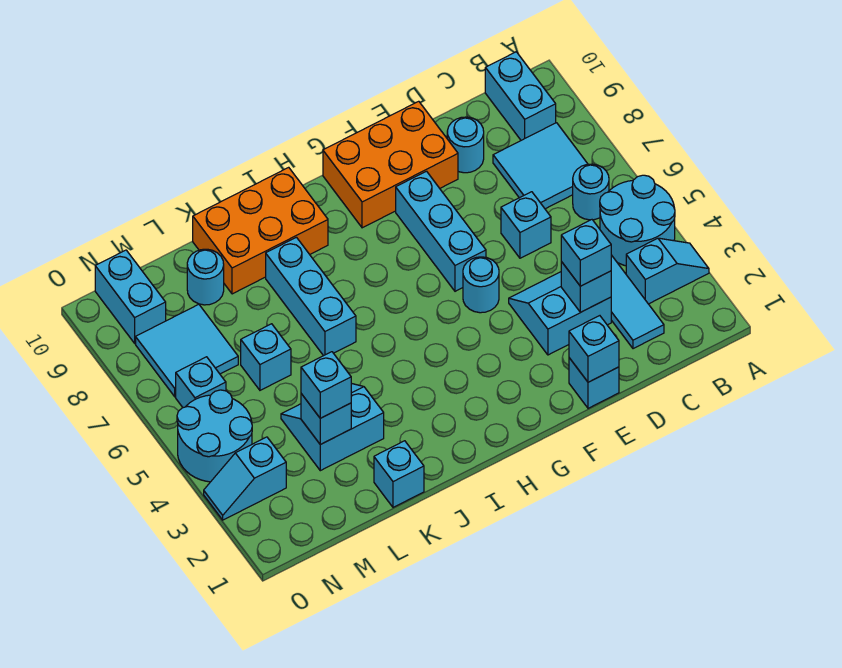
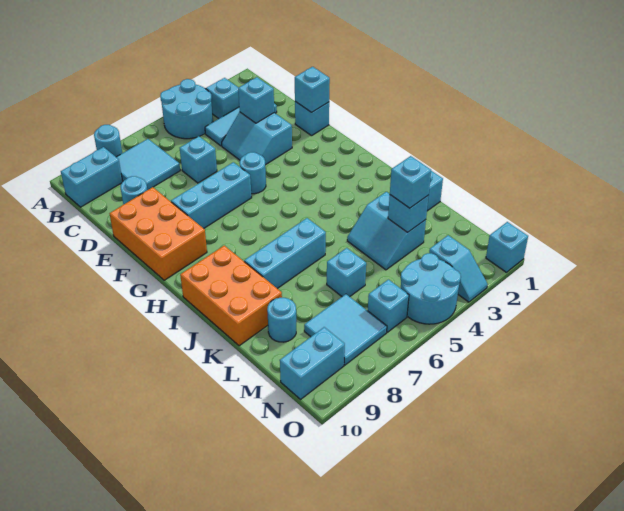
cyan 1x1 round brick [573,164,609,220] -> cyan 1x1 round brick moved to [94,125,122,157]
cyan 1x1 brick [561,220,611,286] -> cyan 1x1 brick moved to [486,222,528,272]

